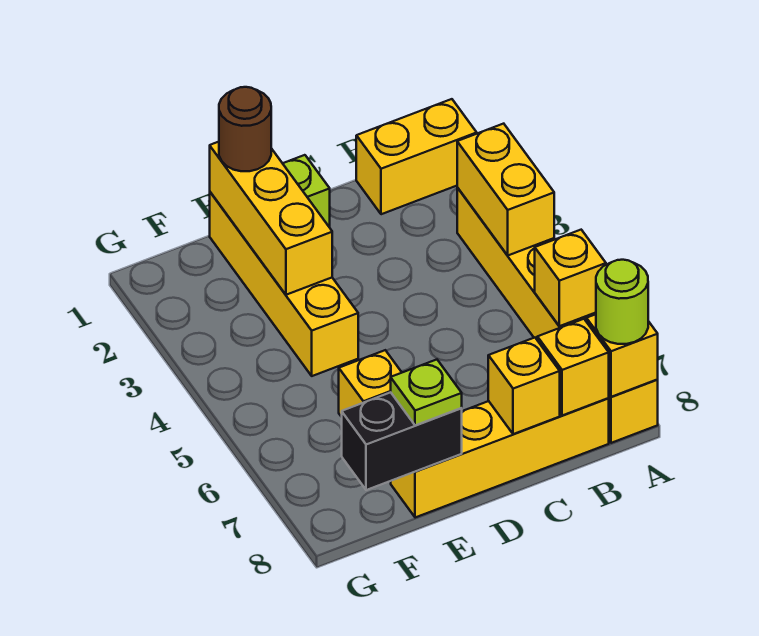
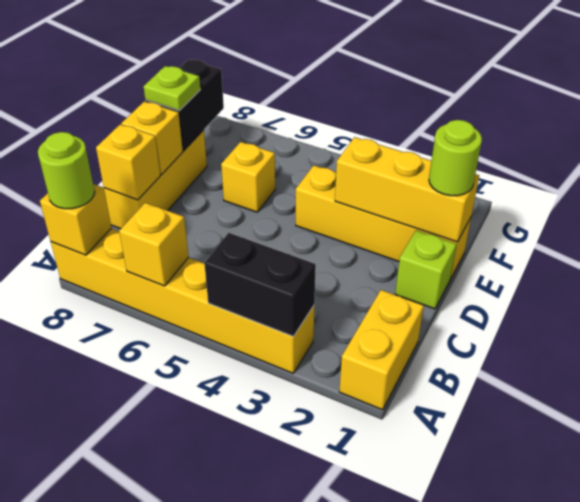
yellow 1x2 brick [457,124,554,255] -> black 1x2 brick [204,233,316,336]
yellow 1x4 brick [391,398,609,518] -> yellow 1x3 brick [104,130,207,229]
yellow 1x1 brick [537,319,609,416] -> yellow 1x1 brick moved to [121,101,183,175]
brown 1x1 round brick [219,87,271,171] -> lime 1x1 round brick [429,120,482,196]

